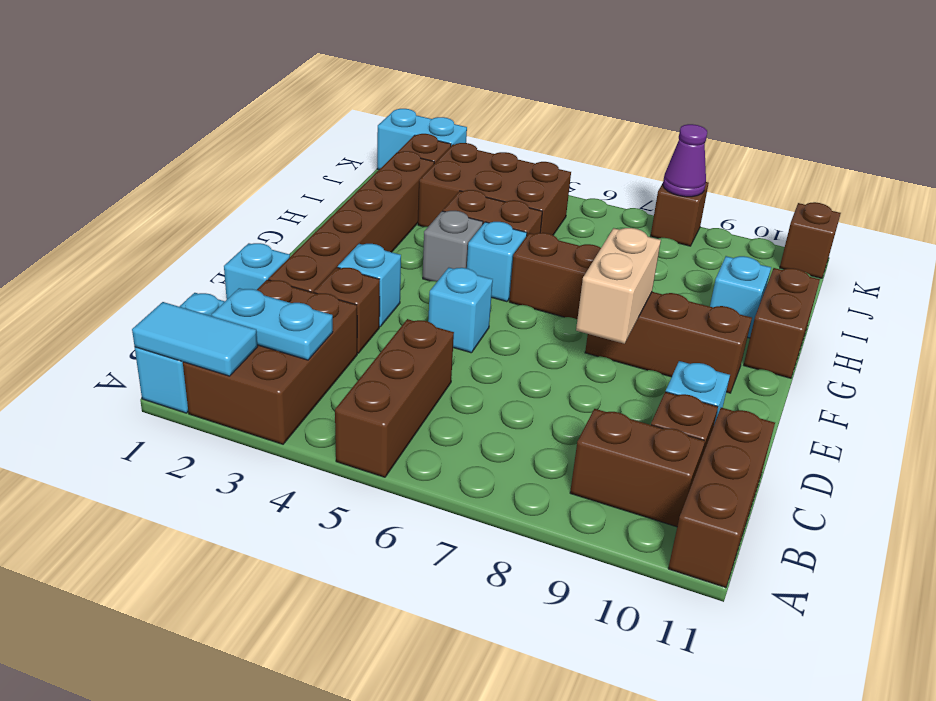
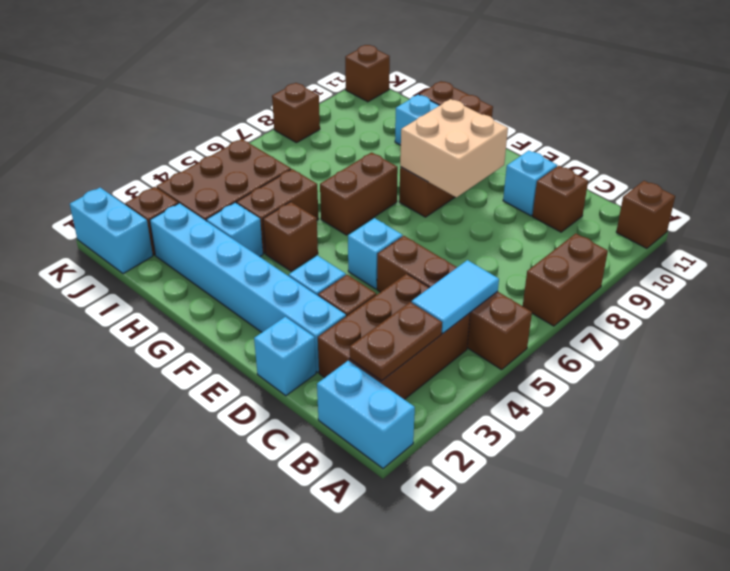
cyan 1x2 tile [132,302,257,376] -> cyan 1x2 tile moved to [412,260,499,333]
brown 2x3 brick [183,280,357,444] -> brown 2x3 brick turned to [318,274,470,399]
brown 1x3 brick [335,319,454,477] -> brown 1x4 brick [377,236,532,370]
brown 1x3 brick [668,408,775,588] -> brown 1x1 brick [616,181,675,248]
cyan 1x2 plate [212,288,333,360] -> brown 1x2 plate [350,302,442,381]
brown 1x2 brick [570,409,705,527] -> brown 1x2 brick moved to [523,234,608,326]
brown 1x6 brick [268,151,434,293] -> cyan 1x6 brick [150,203,346,372]
tan 1x2 brick [576,228,661,344] -> tan 2x2 brick [400,99,508,197]
grey 1x1 brick [423,211,483,281] -> brown 1x1 brick [263,202,318,271]
cyan 1x1 brick [467,222,527,302] -> cyan 1x1 brick moved to [206,203,263,257]
cyan 1x2 brick [377,109,467,170] -> cyan 1x2 brick turned to [70,188,153,274]
purple 1x1 cone [663,124,707,197] -> none

